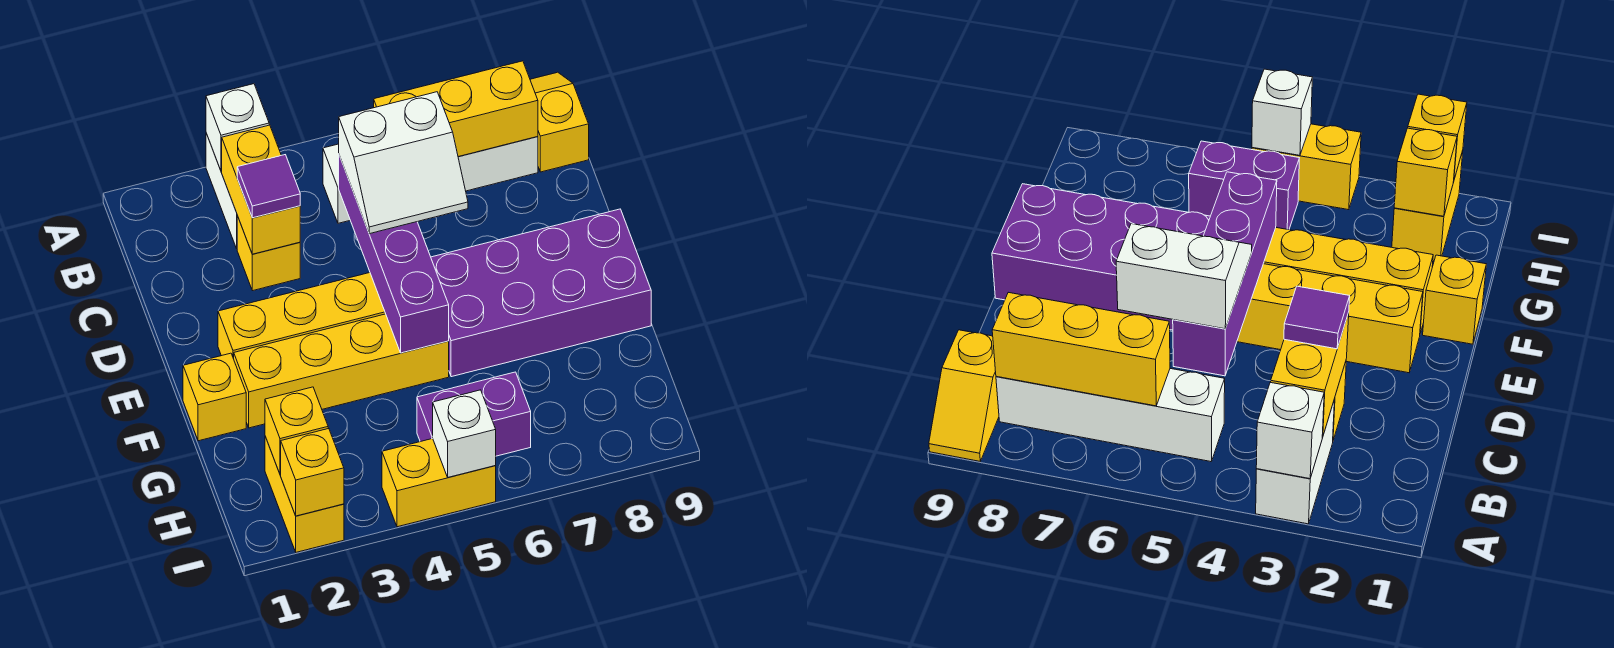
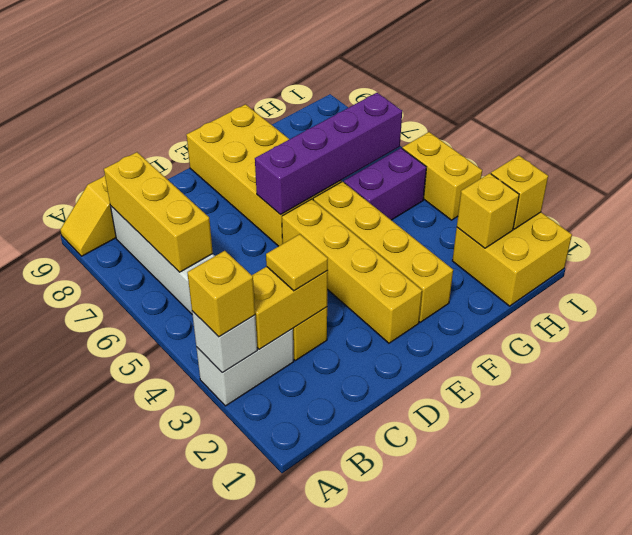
purple 1x1 tile [237,155,300,218] -> yellow 1x1 tile [266,234,328,291]
purple 1x4 brick [339,155,449,353] -> purple 1x4 brick moved to [255,93,402,215]
white 2x2 slope [339,92,468,234] -> none
purple 2x4 brick [431,209,651,377] -> yellow 2x4 brick [187,104,341,246]
yellow 1x1 brick [183,353,246,441] -> yellow 1x1 brick moved to [187,251,255,337]
yellow 1x2 brick [265,437,344,552] -> yellow 2x2 brick [452,212,572,306]
purple 1x2 brick [417,372,531,456] -> purple 1x2 brick turned to [344,148,426,220]
white 1x1 brick [433,390,496,477] -> none

